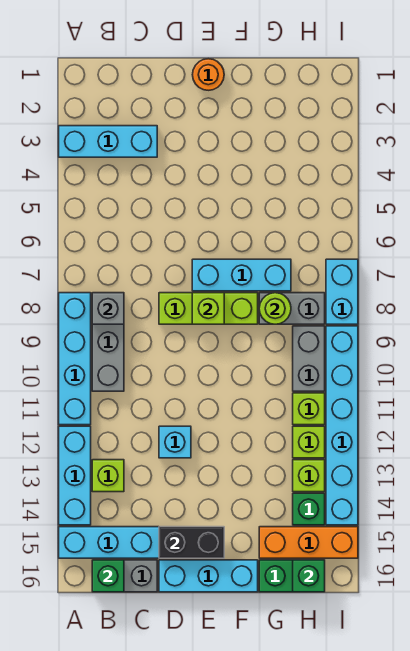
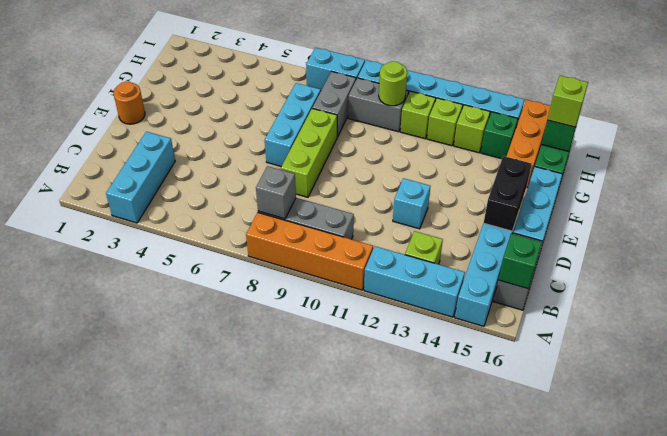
cyan 1x4 brick [59,293,91,425] -> orange 1x4 brick [246,213,373,290]
lime 1x1 brick [192,293,224,324] -> lime 1x1 brick moved to [548,76,588,127]
lime 1x1 round brick [259,293,291,324] -> lime 1x1 round brick moved to [379,61,407,106]

